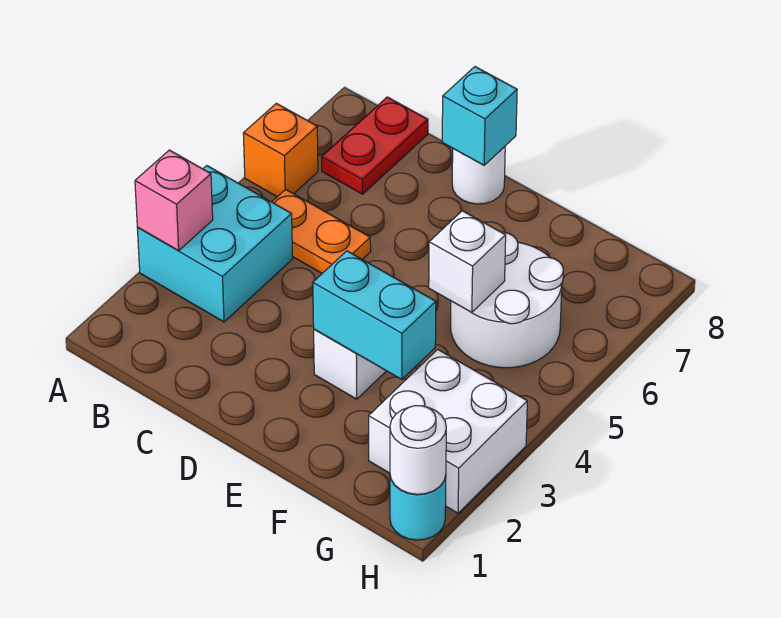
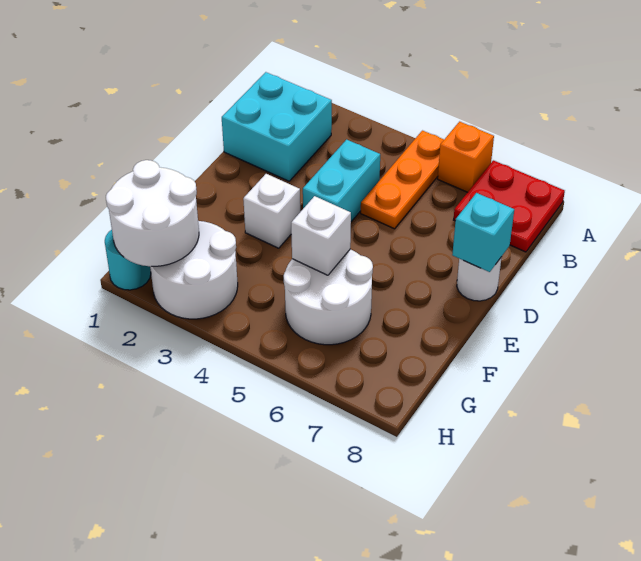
cyan 2x2 brick [137,166,293,322] -> cyan 2x2 brick moved to [222,72,332,181]
pink 1x1 brick [135,150,213,251] -> none
orange 1x2 plate [272,189,371,273] -> orange 1x3 plate [361,131,444,229]
red 1x2 plate [321,97,428,194] -> red 2x2 plate [454,160,565,252]
cyan 1x2 brick [313,251,436,380] -> cyan 1x2 brick moved to [303,140,380,222]
white 2x2 brick [369,349,527,513] -> white 2x2 round brick [150,221,238,319]
white 1x1 round brick [390,406,446,494] -> white 2x2 round brick [106,160,199,266]

